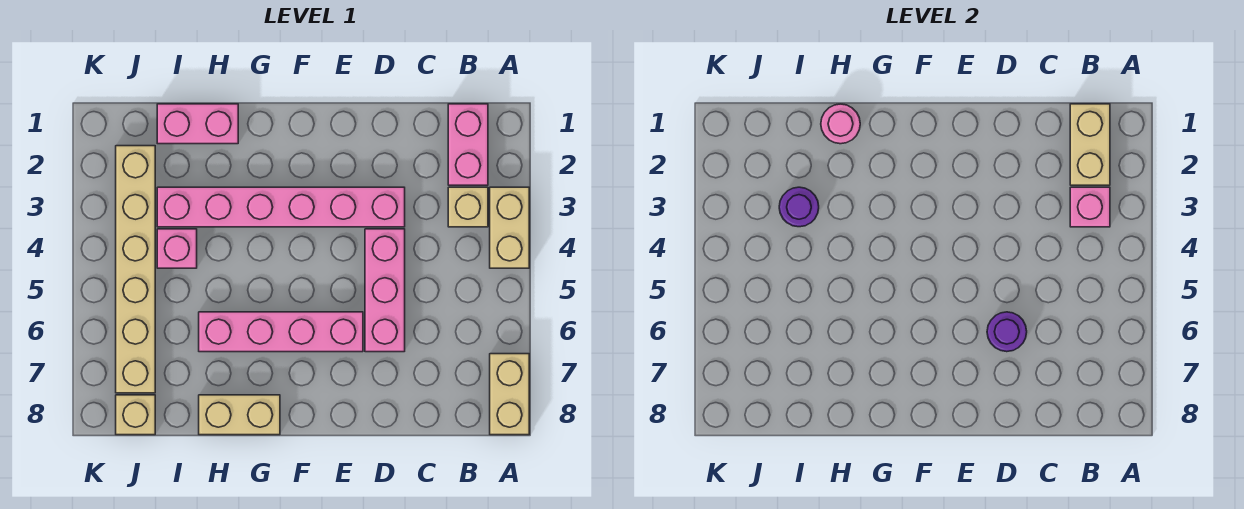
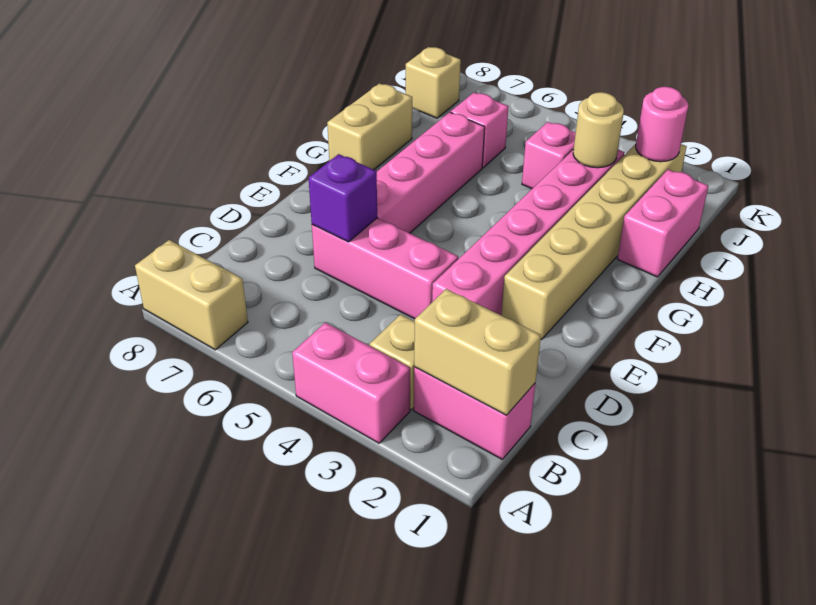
tan 1x2 brick [490,187,529,268] -> pink 1x2 brick [292,323,410,443]
pink 1x1 brick [1070,187,1110,227] -> pink 1x1 brick moved to [451,92,509,168]
purple 1x1 round brick [987,312,1027,352] -> purple 1x1 brick [309,154,377,242]
pink 1x1 round brick [821,104,860,144] -> pink 1x1 round brick moved to [636,87,688,162]
purple 1x1 round brick [779,187,819,227] -> tan 1x1 round brick [573,92,624,168]
tan 1x6 brick [116,146,155,393] -> tan 1x6 brick turned to [501,144,687,339]

